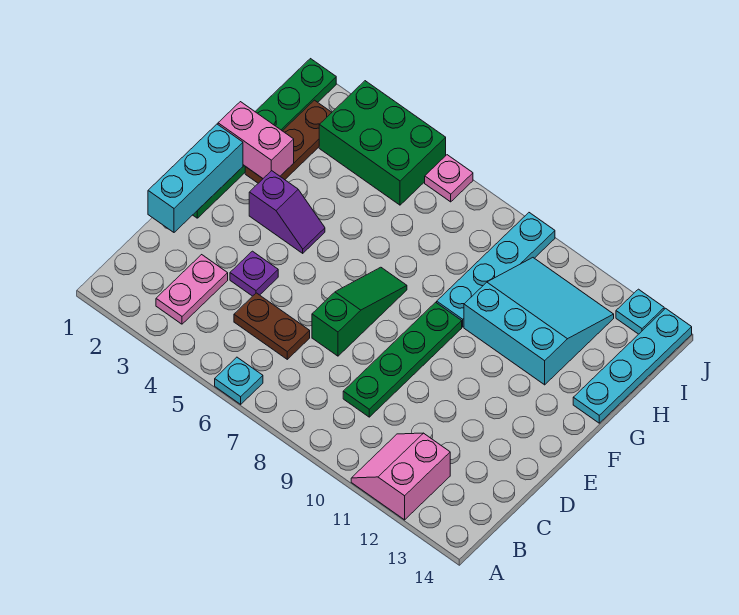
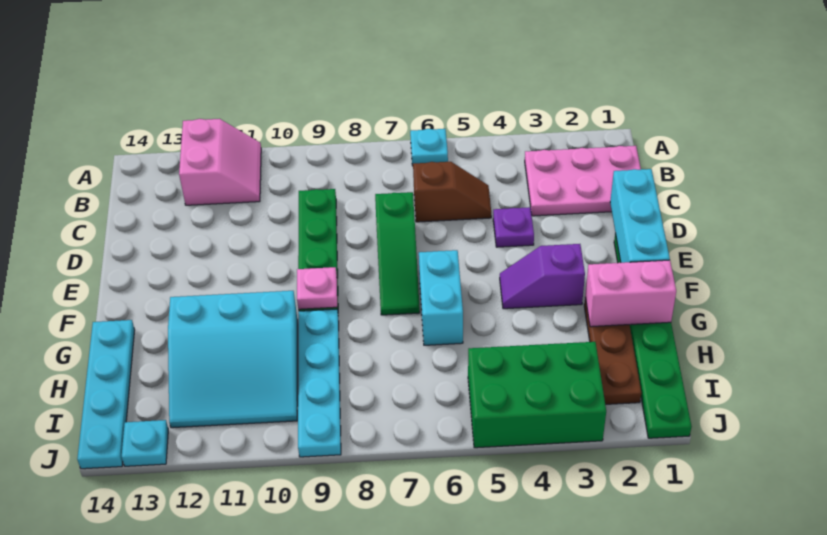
pink 1x2 plate [156,255,228,324] -> pink 2x3 plate [525,146,641,216]
brown 1x2 plate [234,293,310,359] -> brown 1x2 slope [413,162,491,222]
none -> cyan 1x2 brick [419,250,463,345]
pink 1x1 plate [425,155,473,202] -> pink 1x1 plate moved to [297,267,337,309]

